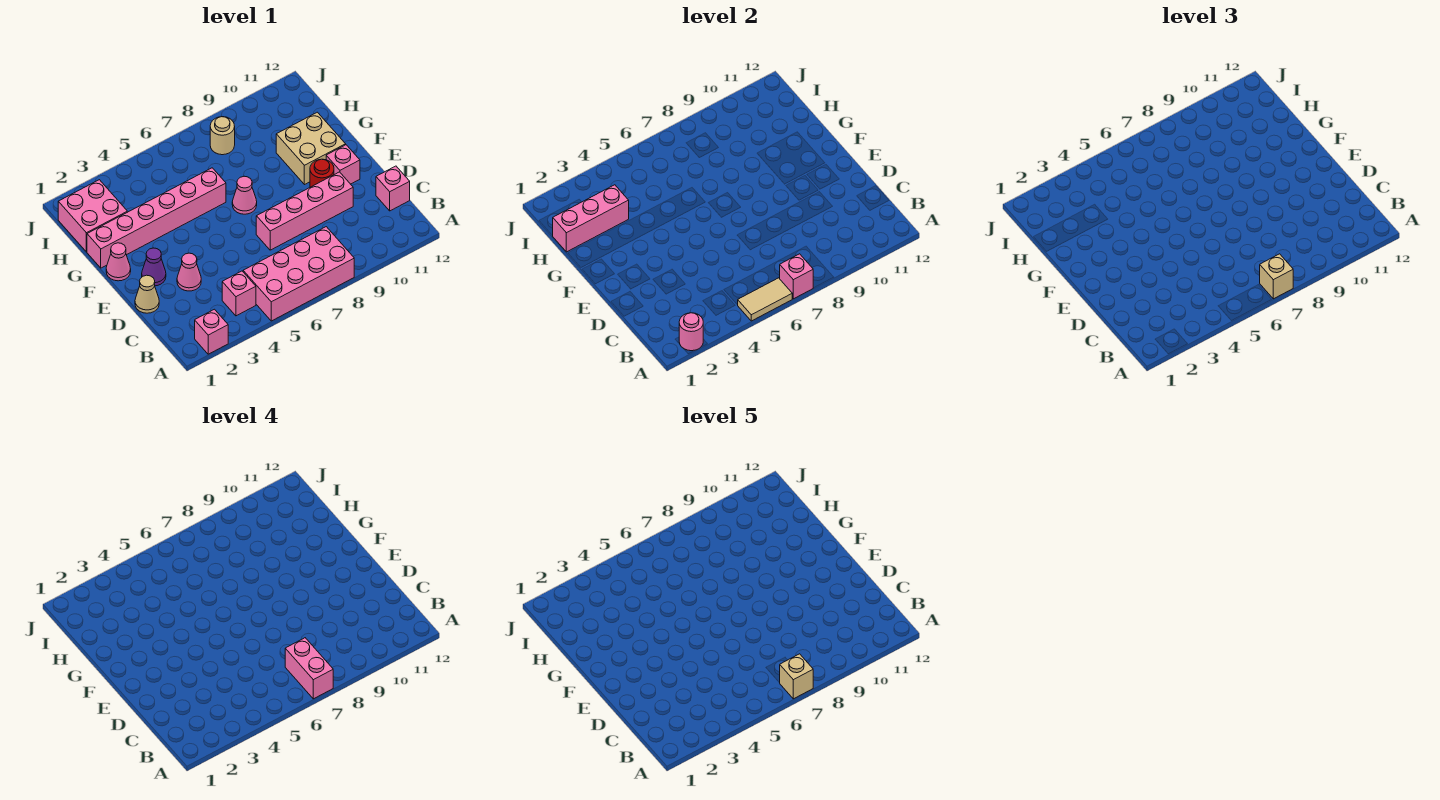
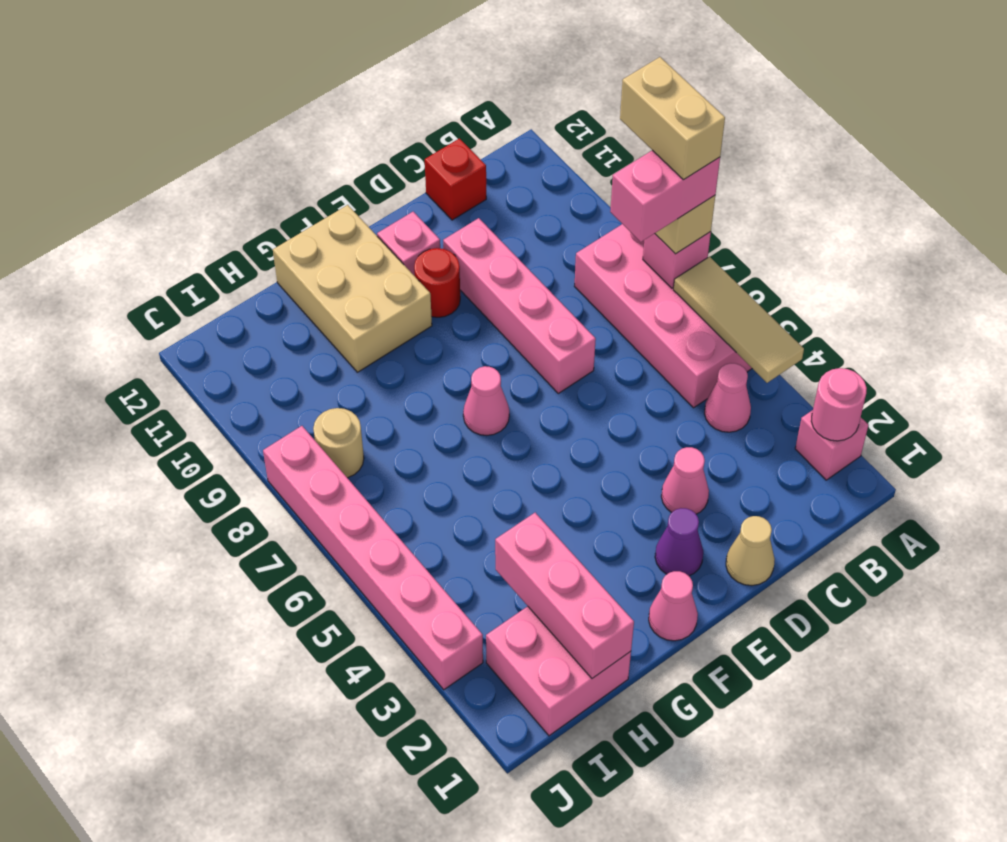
tan 1x2 tile [738,278,792,321] -> tan 1x3 tile [673,257,804,383]
tan 1x1 brick [780,654,813,699] -> tan 1x2 brick [620,57,725,180]
pink 1x1 brick [222,271,256,316] -> pink 1x1 cone [704,363,751,432]
pink 1x1 brick [376,166,410,211] -> red 1x1 brick [425,139,486,220]
tan 2x2 brick [276,112,346,185] -> tan 2x3 brick [273,205,432,372]
pink 1x6 brick [87,168,226,268] -> pink 1x6 brick moved to [263,426,483,690]

